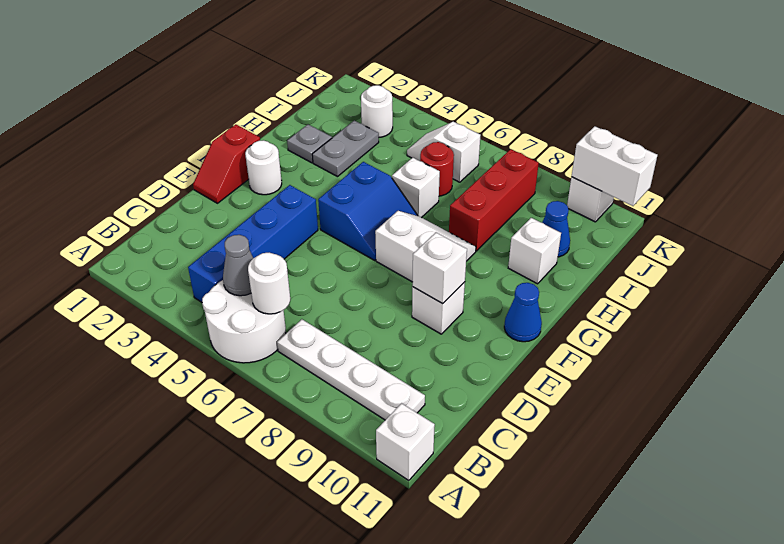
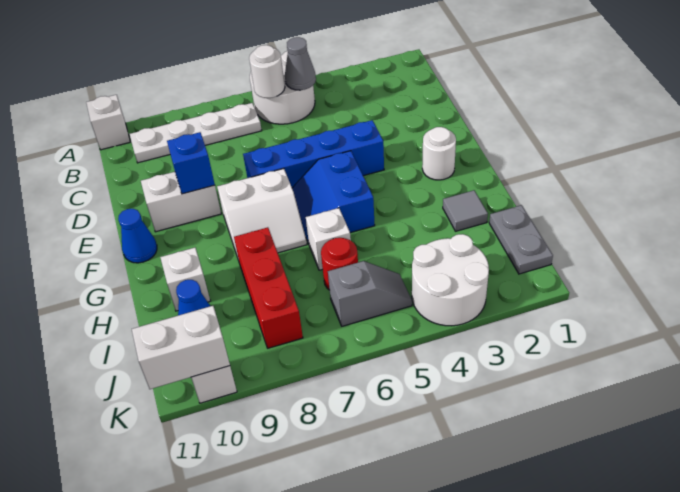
blue 1x4 brick [188,185,318,302] -> blue 1x4 brick turned to [243,120,384,188]
red 1x2 slope [193,124,260,203] -> none
white 1x1 brick [412,282,465,334] -> white 1x2 brick [141,172,221,232]
white 1x1 brick [413,232,467,304] -> blue 1x1 brick [167,132,215,194]
grey 1x1 plate [287,125,332,163] -> grey 1x1 tile [443,190,488,231]
grey 1x2 plate [312,121,379,177] -> grey 1x2 plate moved to [489,205,553,274]
white 1x1 round brick [361,85,393,137] -> white 2x2 round brick [412,234,489,326]
white 1x2 slope [407,122,481,182] -> grey 1x2 slope [328,261,412,326]

